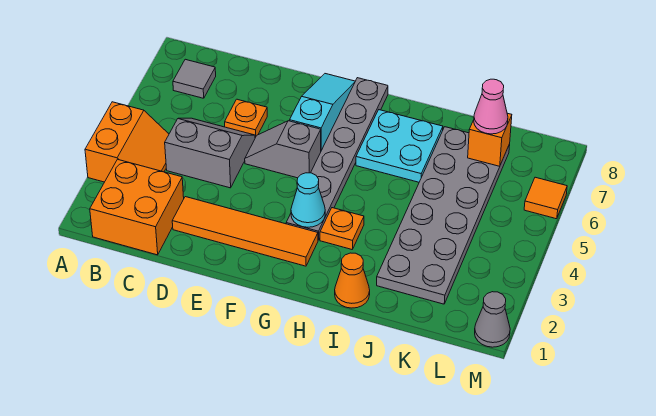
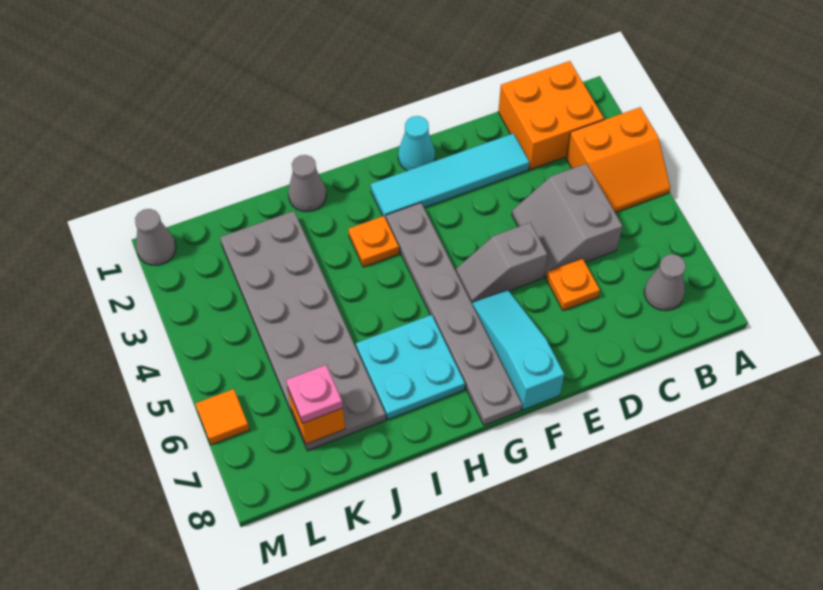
orange 2x2 slope [85,102,169,182] -> orange 2x2 slope turned to [566,107,670,213]
grey 1x1 tile [173,59,216,98] -> grey 1x1 cone [644,254,686,311]
grey 2x2 slope [165,118,255,188] -> grey 2x2 slope turned to [512,164,622,277]
orange 1x4 tile [172,197,318,266] -> cyan 1x4 tile [371,133,529,219]
grey 1x2 slope [245,121,321,178] -> grey 1x2 slope turned to [455,223,547,303]
cyan 1x3 slope [290,74,355,150] -> cyan 1x3 slope turned to [472,290,564,410]
cyan 1x1 cone [291,173,325,227] -> cyan 1x1 cone moved to [398,116,435,171]
orange 1x1 cone [335,253,370,308] -> grey 1x1 cone [288,155,326,212]
pink 1x1 cone [474,79,508,134] -> pink 1x1 plate [286,365,343,423]

